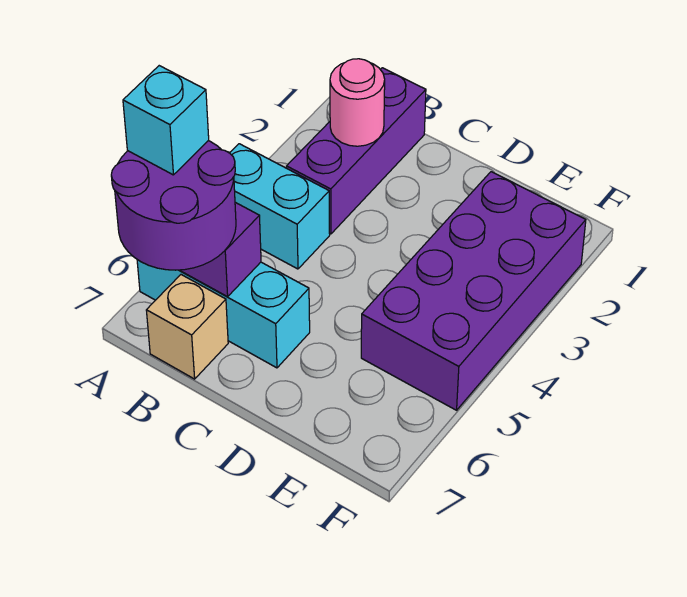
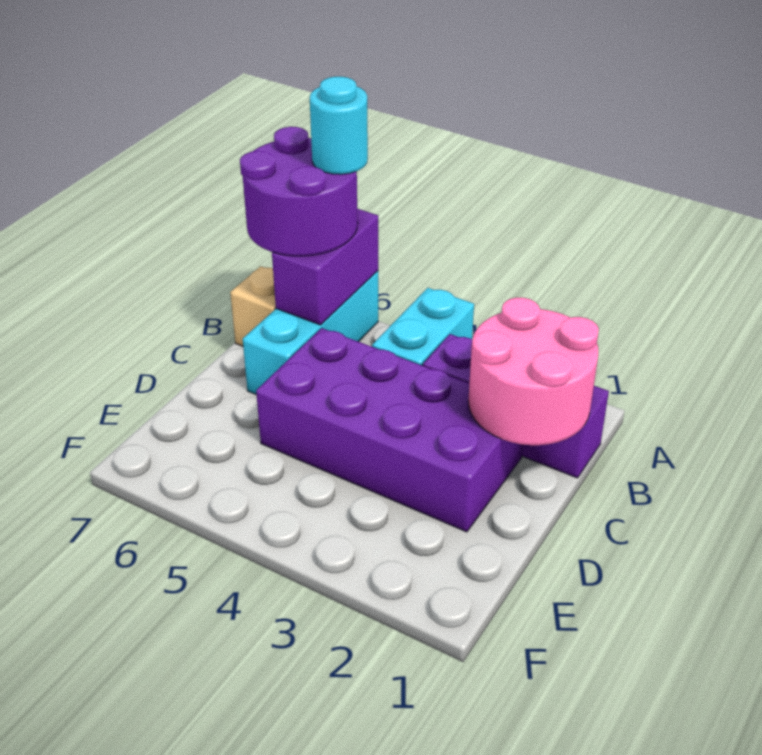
cyan 1x1 brick [123,66,209,175] -> cyan 1x1 round brick [310,77,368,174]
pink 1x1 round brick [330,59,385,146] -> pink 2x2 round brick [468,298,599,445]
purple 2x4 brick [361,172,586,410] -> purple 2x4 brick moved to [256,328,523,532]

